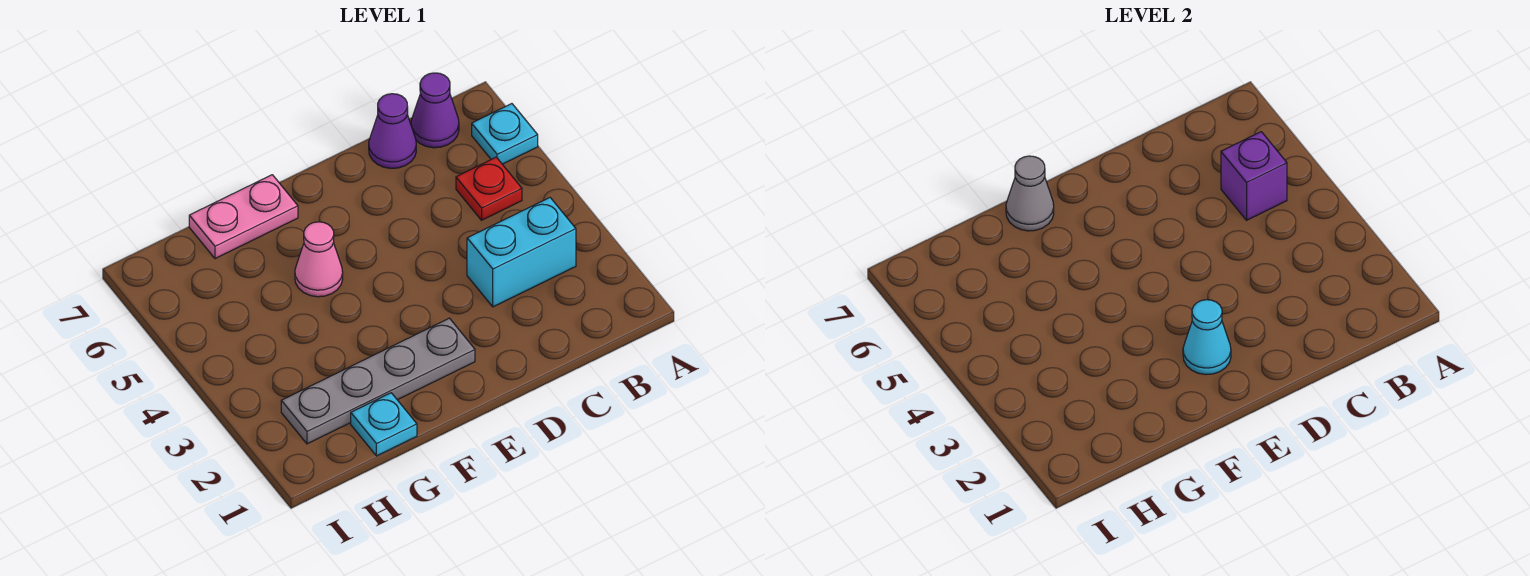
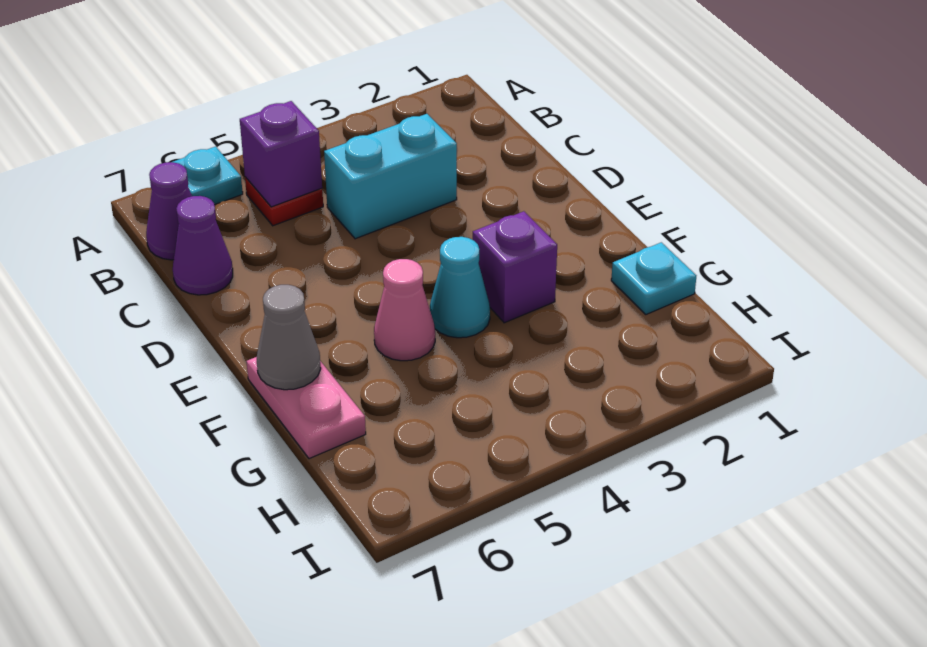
cyan 1x2 brick [467,198,576,307] -> cyan 1x2 brick turned to [324,114,457,239]
grey 1x4 plate [281,318,475,444] -> none
cyan 1x1 cone [1183,300,1231,375] -> cyan 1x1 cone moved to [430,237,490,338]
none -> purple 1x1 brick [473,211,557,323]

